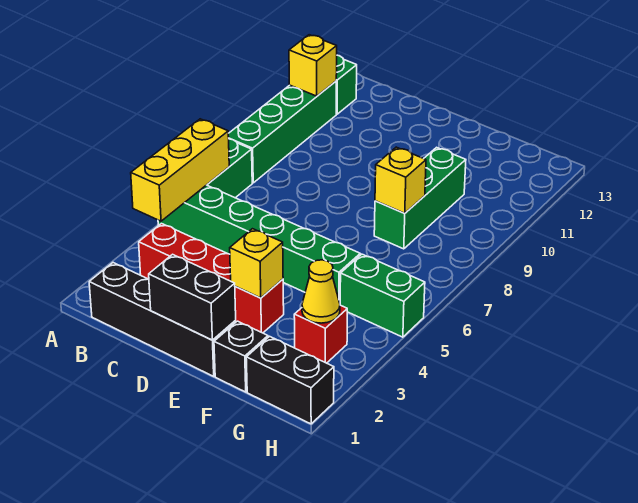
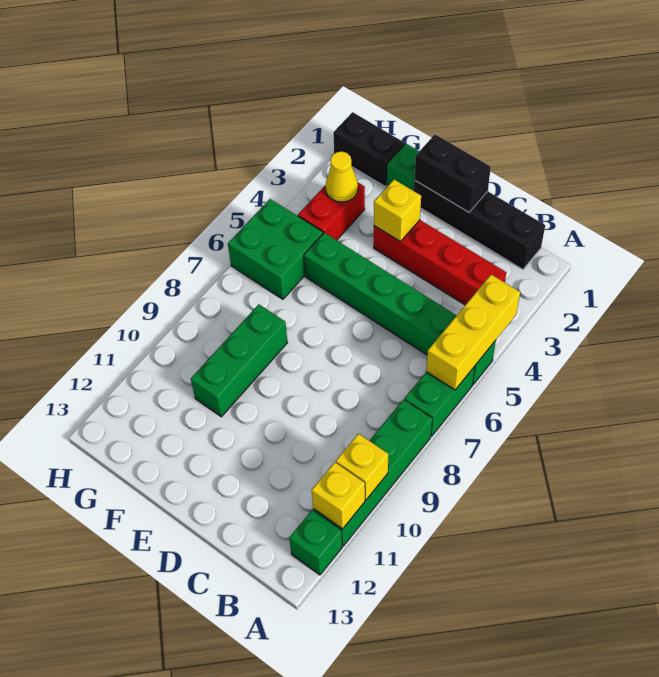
black 1x1 brick [214,321,268,392] -> green 1x1 brick [387,144,419,191]
yellow 1x1 brick [375,147,426,213] -> yellow 1x1 brick moved to [336,434,388,500]
red 1x1 brick [294,305,347,363] -> red 1x2 brick [298,183,365,240]
green 1x2 brick [340,254,425,337] -> green 2x2 brick [228,199,323,299]

